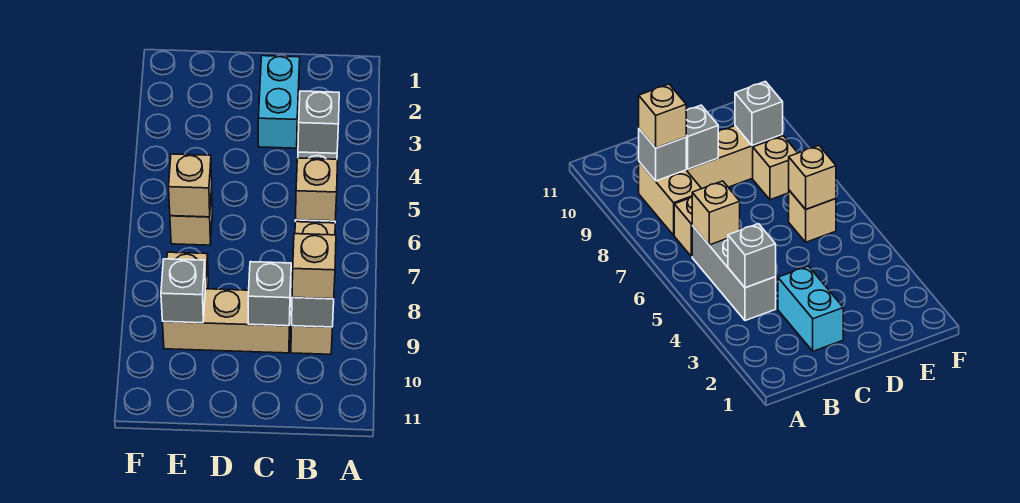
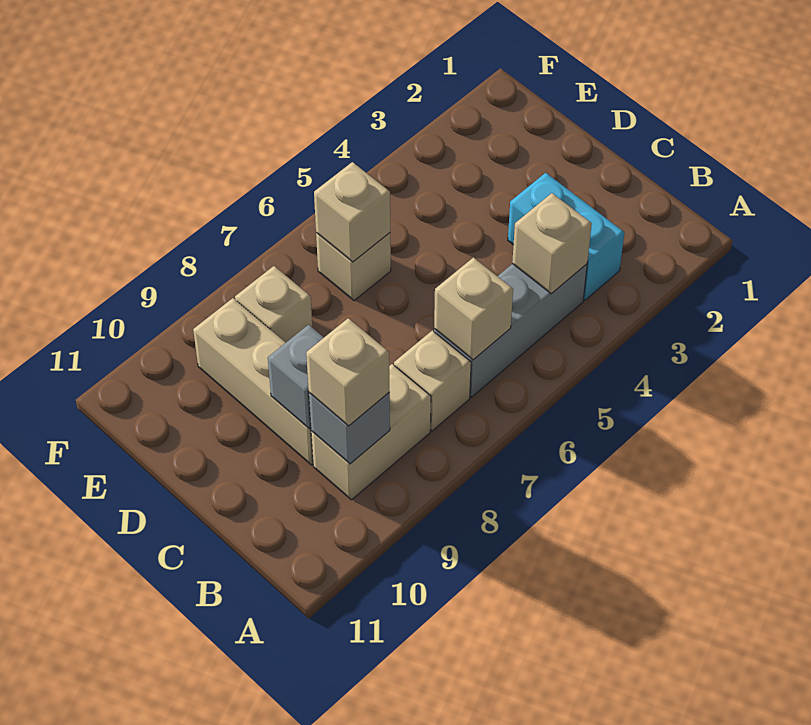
grey 1x1 brick [298,91,339,153] -> tan 1x1 brick [512,193,592,294]
cyan 1x2 brick [258,56,300,148] -> cyan 1x2 brick turned to [508,173,624,300]
grey 1x1 brick [161,259,205,323] -> none

